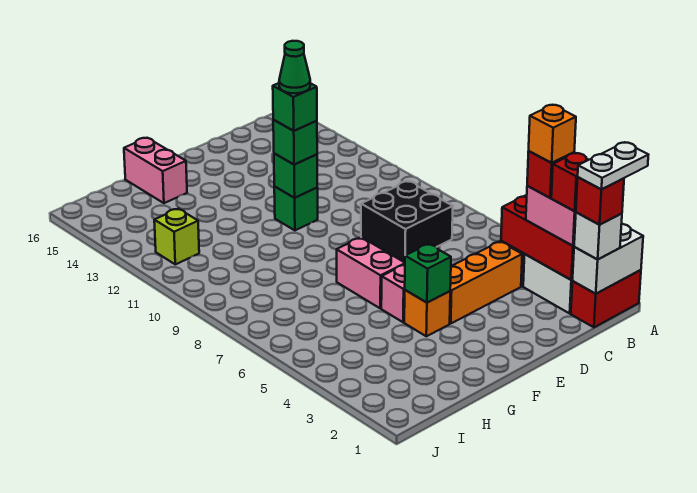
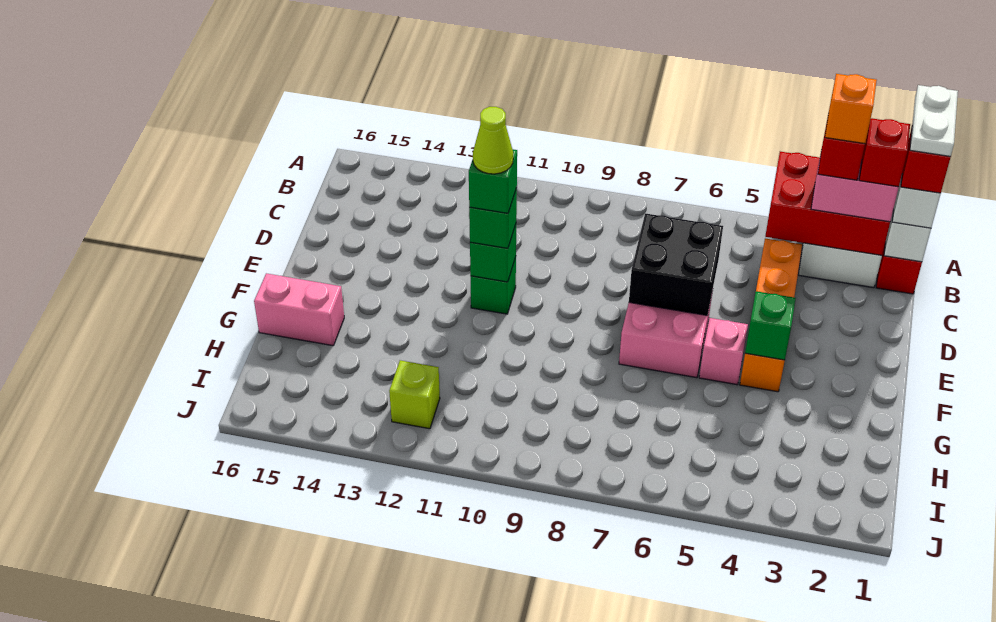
green 1x1 cone [279,41,310,93] -> lime 1x1 cone [473,107,513,174]

